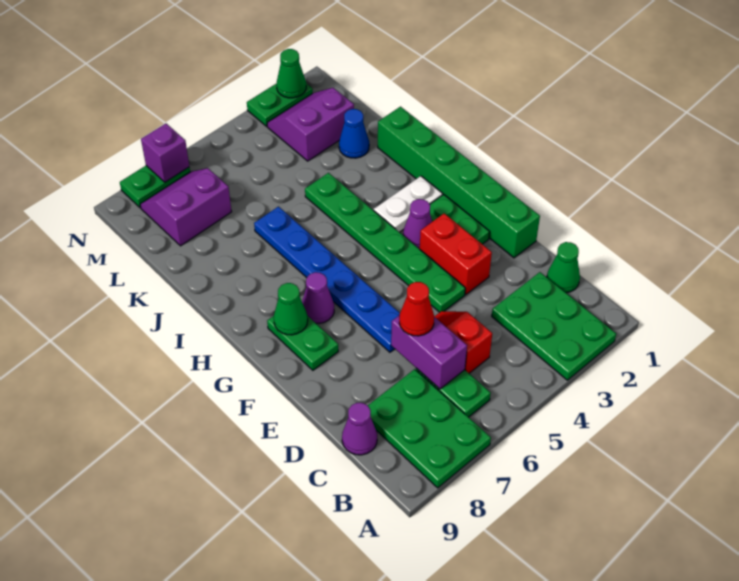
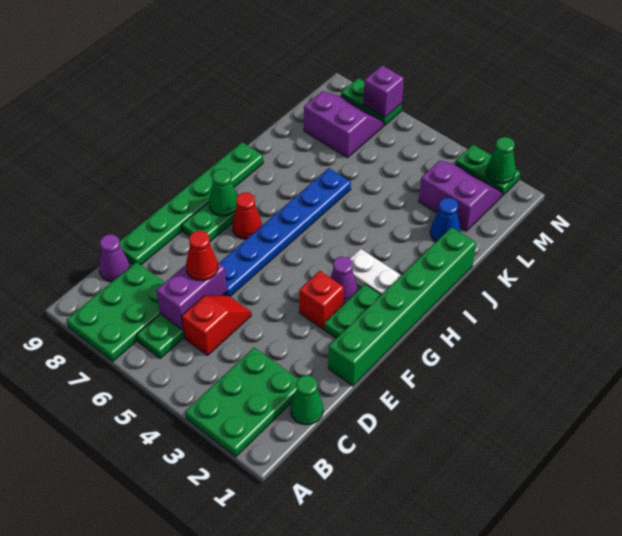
red 1x2 brick [420,213,492,295] -> red 1x1 brick [299,271,344,329]
green 1x6 plate [305,173,465,312] -> green 1x6 plate moved to [119,142,263,265]
purple 1x1 cone [302,272,334,323] -> red 1x1 cone [232,193,262,239]

